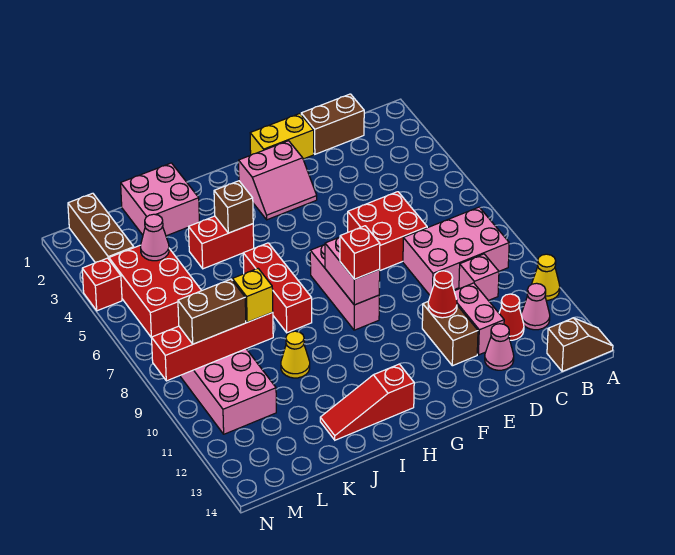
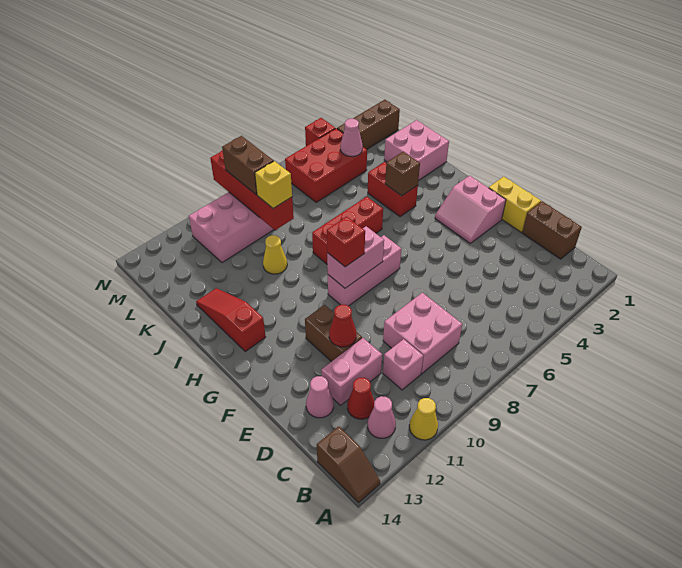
pink 2x3 brick [403,207,509,295] -> pink 2x2 brick [383,293,462,374]
red 2x2 brick [348,192,427,270] -> none
brown 1x2 brick [422,302,478,366] -> brown 1x2 brick turned to [305,305,362,362]

